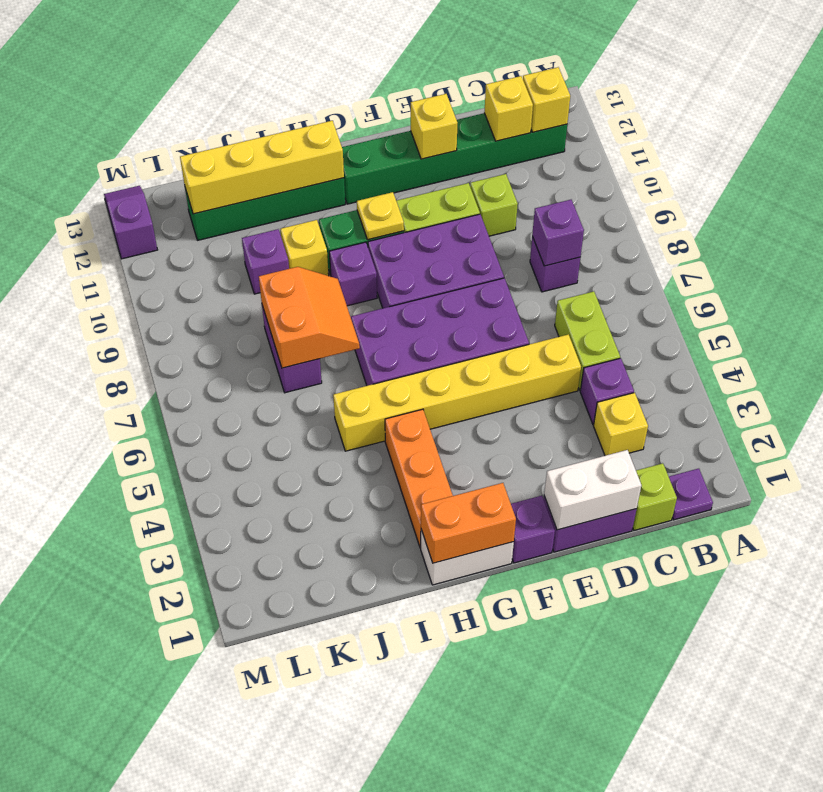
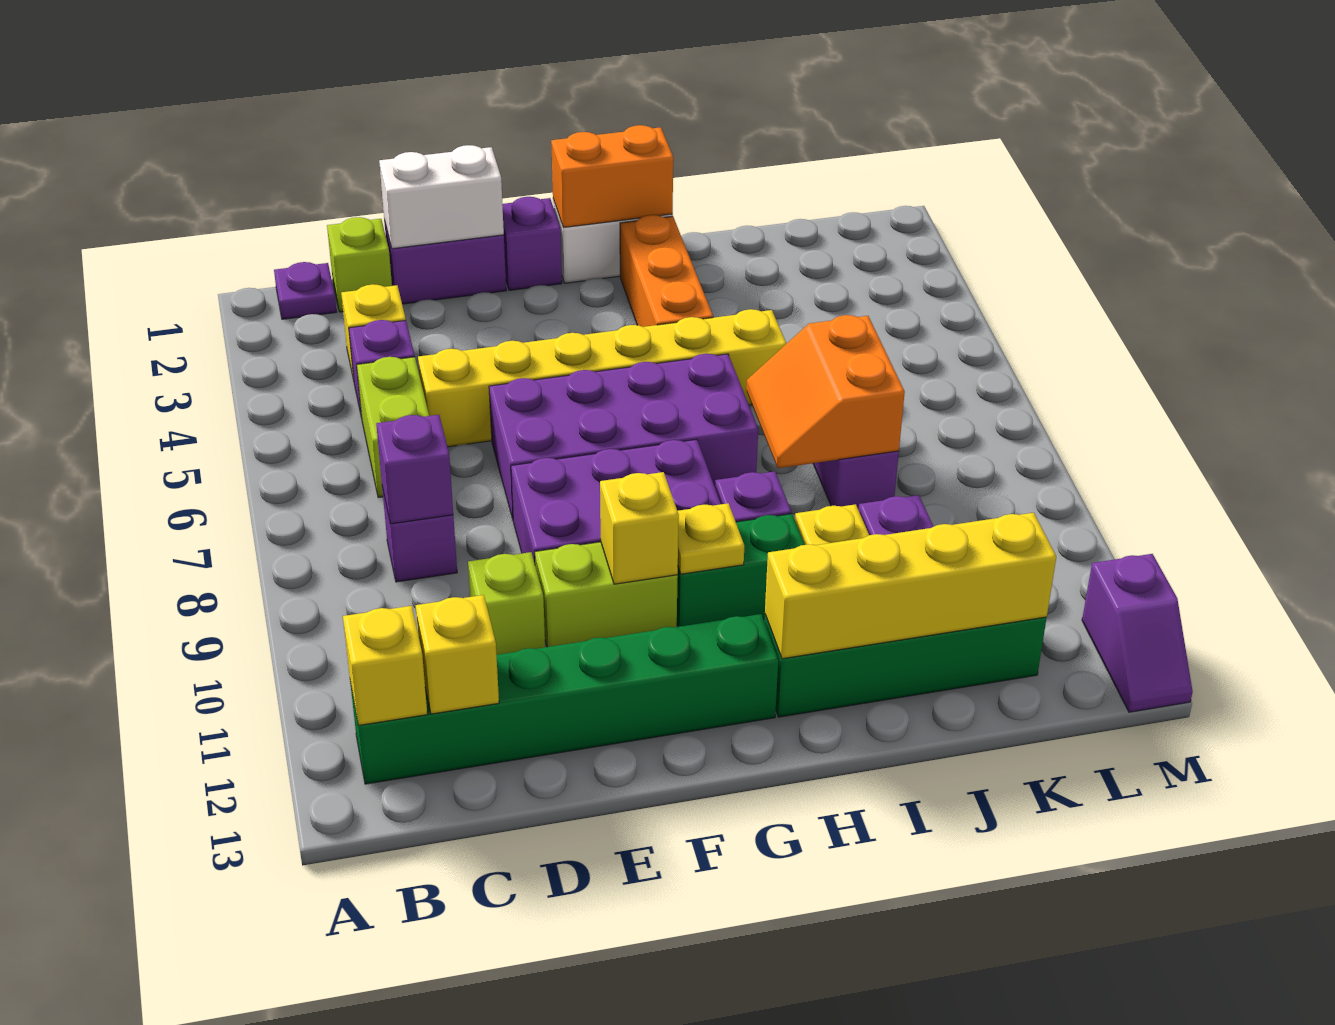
yellow 1x1 brick [411,94,457,159] -> yellow 1x1 brick moved to [600,472,679,584]

